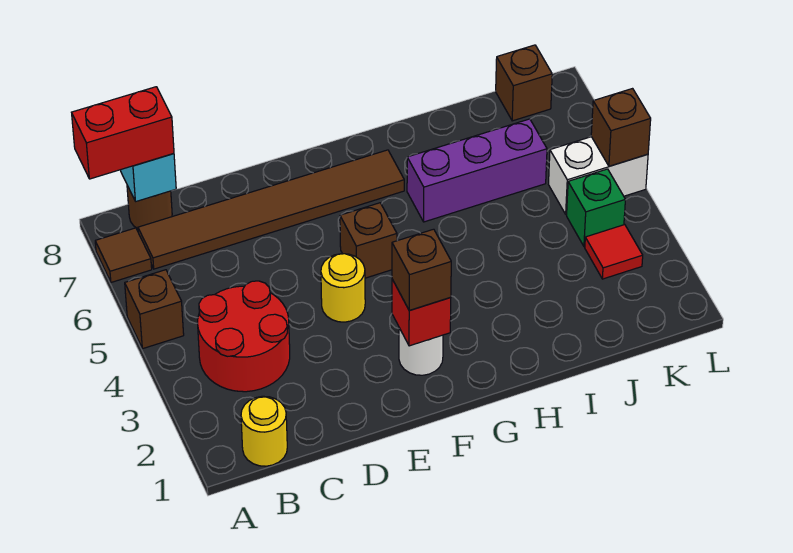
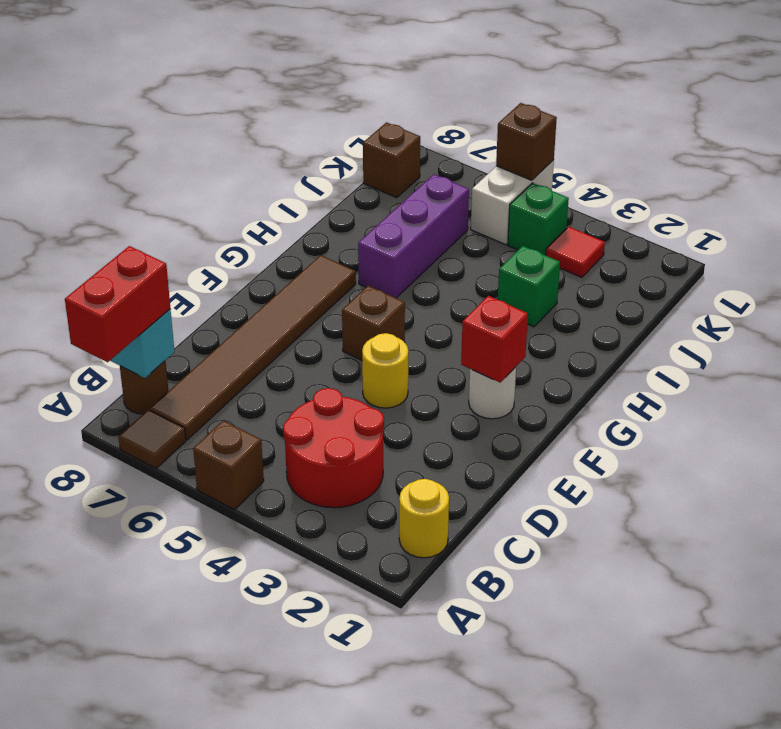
brown 1x1 brick [392,229,451,310] -> none
none -> green 1x1 brick [498,246,560,327]

